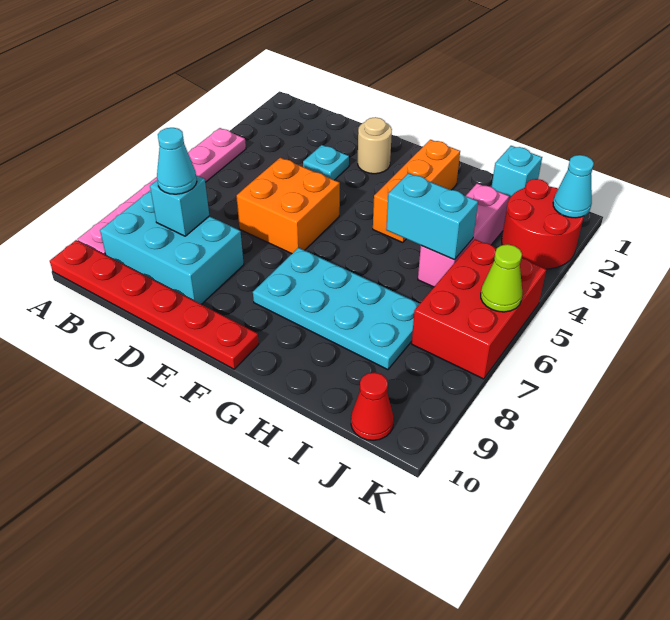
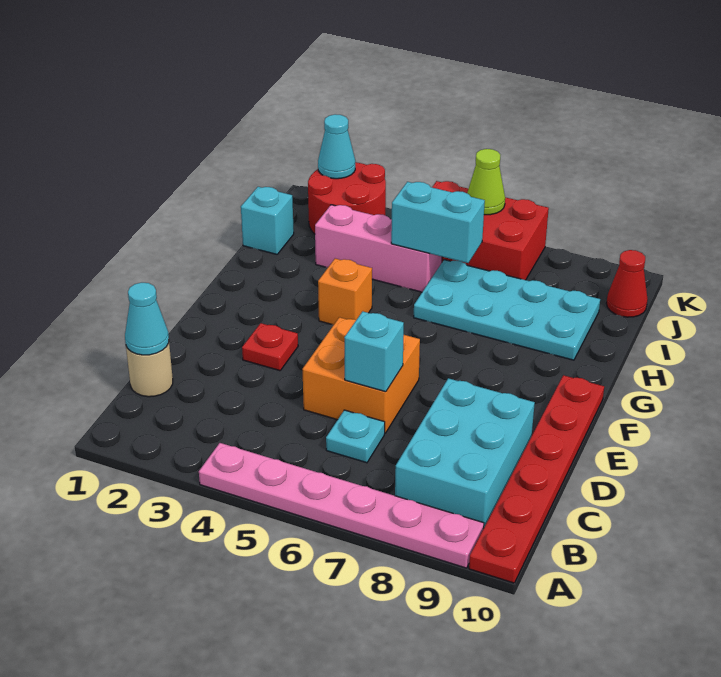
cyan 1x1 brick [150,175,209,236] -> cyan 1x1 brick moved to [344,311,404,392]
cyan 1x1 cone [157,128,197,194] -> cyan 1x1 cone moved to [125,283,169,355]
cyan 1x1 plate [303,145,349,180] -> cyan 1x1 plate moved to [326,410,385,463]
tan 1x1 round brick [358,117,392,174] -> tan 1x1 round brick moved to [126,343,173,397]
none -> red 1x1 plate [242,323,298,371]
cyan 2x4 plate [253,248,420,370] -> cyan 2x4 plate turned to [414,260,600,360]
orange 1x3 brick [373,140,460,243] -> orange 1x1 brick [318,258,372,325]
cyan 1x2 brick [386,173,478,260] -> cyan 1x2 brick turned to [391,182,485,263]

